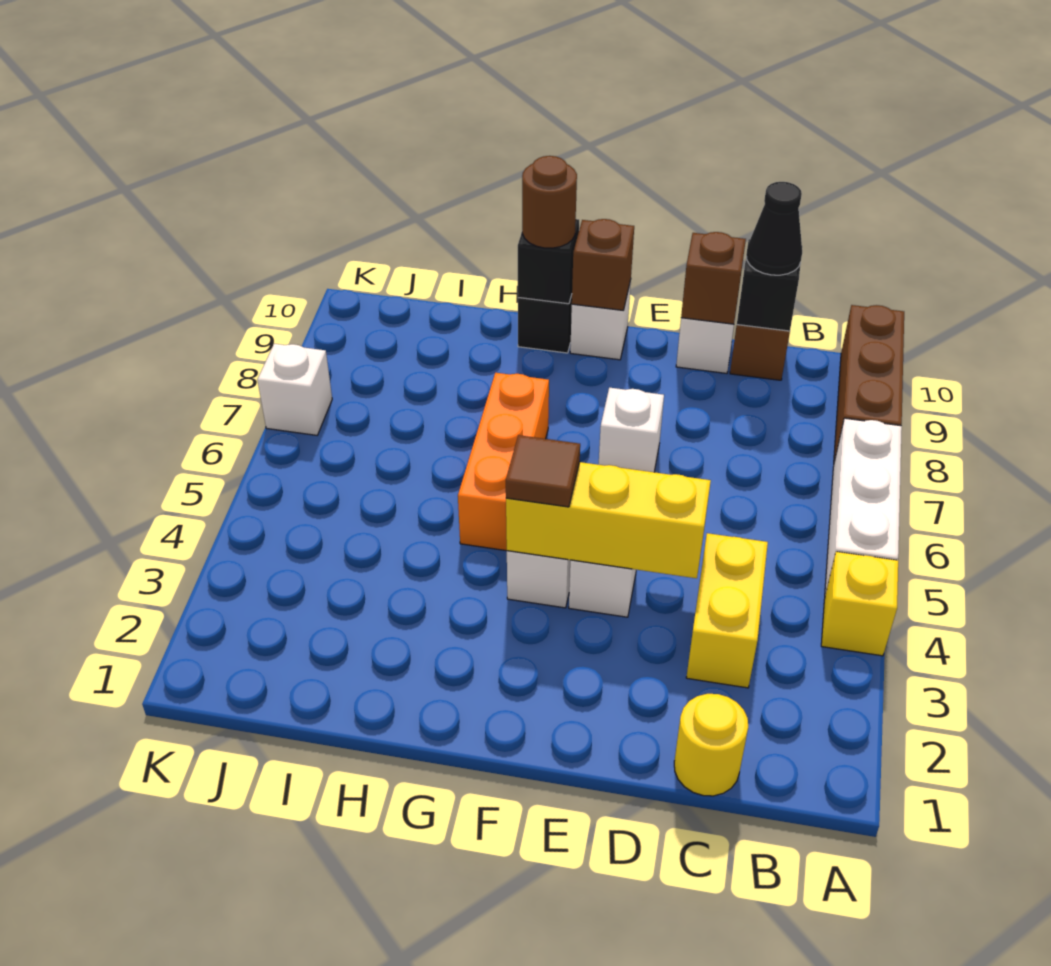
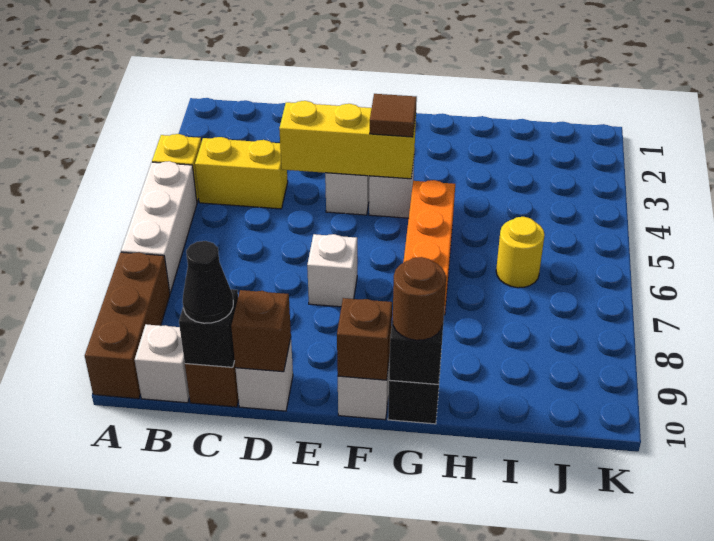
yellow 1x1 round brick [674,694,748,796] -> yellow 1x1 round brick moved to [496,217,545,288]
yellow 1x2 brick [686,533,768,688] -> yellow 1x2 brick turned to [195,137,288,209]
white 1x1 brick [257,344,332,435] -> white 1x1 brick moved to [135,324,189,403]

